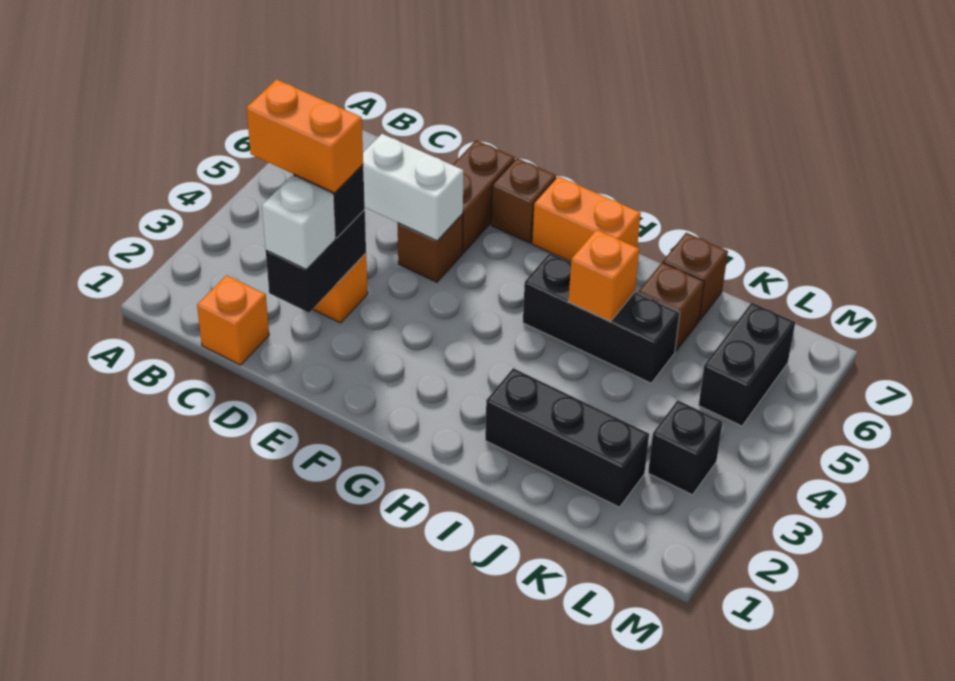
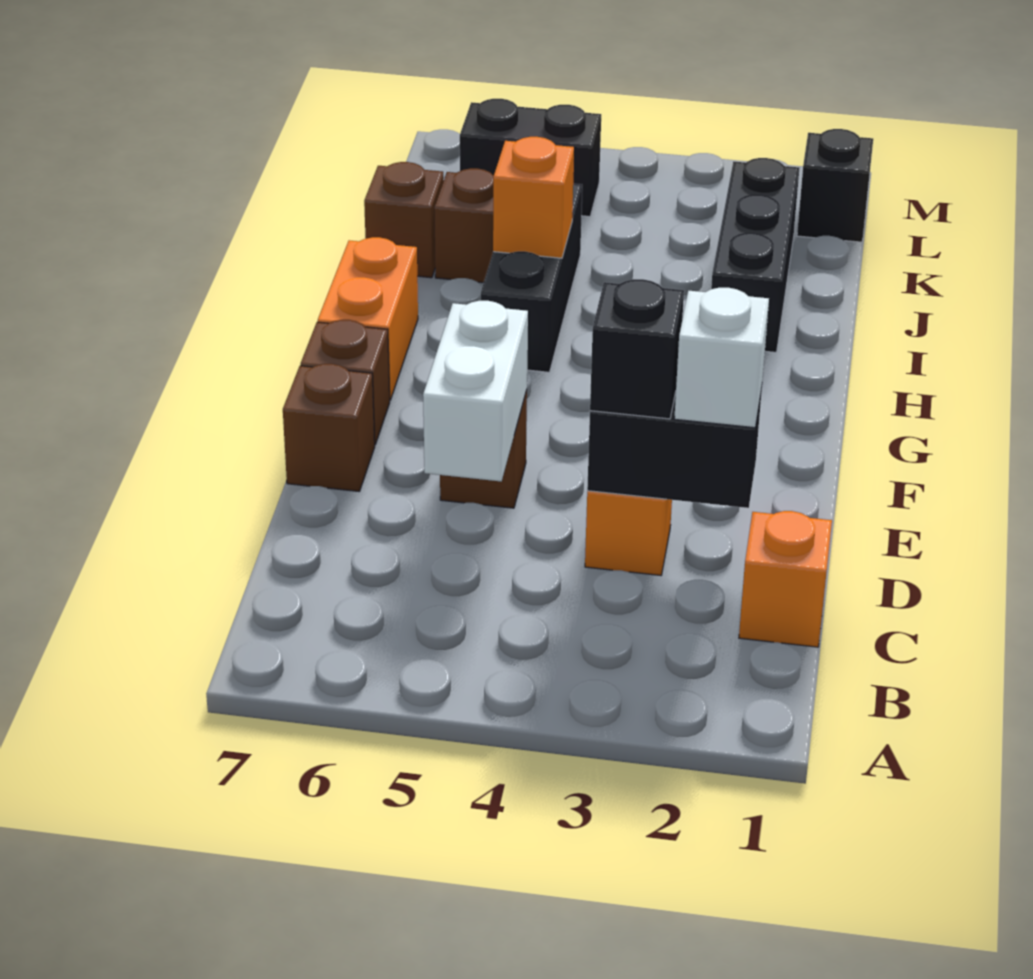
orange 1x2 brick [247,79,363,193] -> none
brown 1x2 brick [453,140,515,253] -> brown 1x1 brick [283,364,375,491]
black 1x1 brick [648,401,723,495] -> black 1x1 brick moved to [797,129,873,242]

